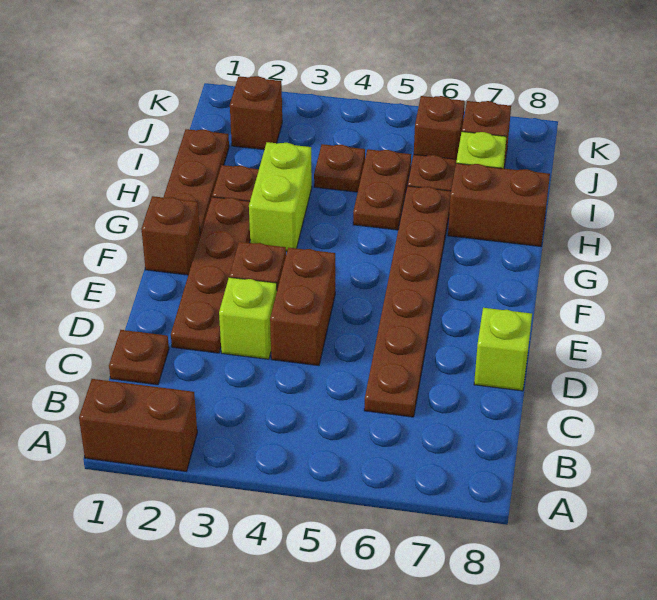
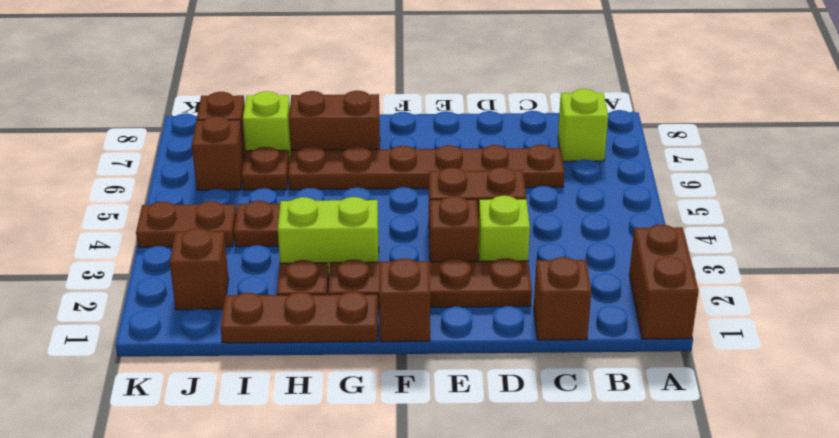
brown 1x1 plate [109,330,169,385] -> brown 1x1 brick [534,257,591,340]
lime 1x1 brick [474,308,532,391] -> lime 1x1 brick moved to [558,89,608,161]
brown 1x2 plate [353,149,411,230] -> brown 1x2 plate moved to [136,201,236,247]
brown 1x2 brick [448,163,550,246] -> brown 1x2 brick turned to [289,91,380,150]

